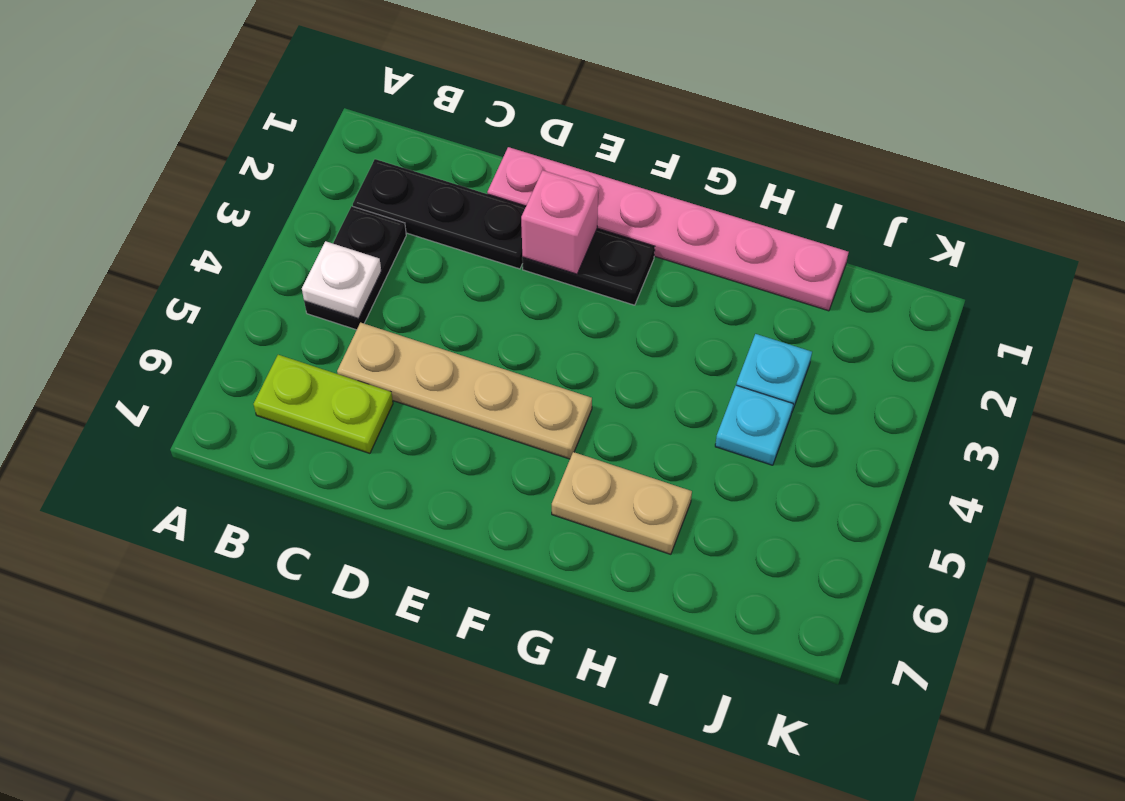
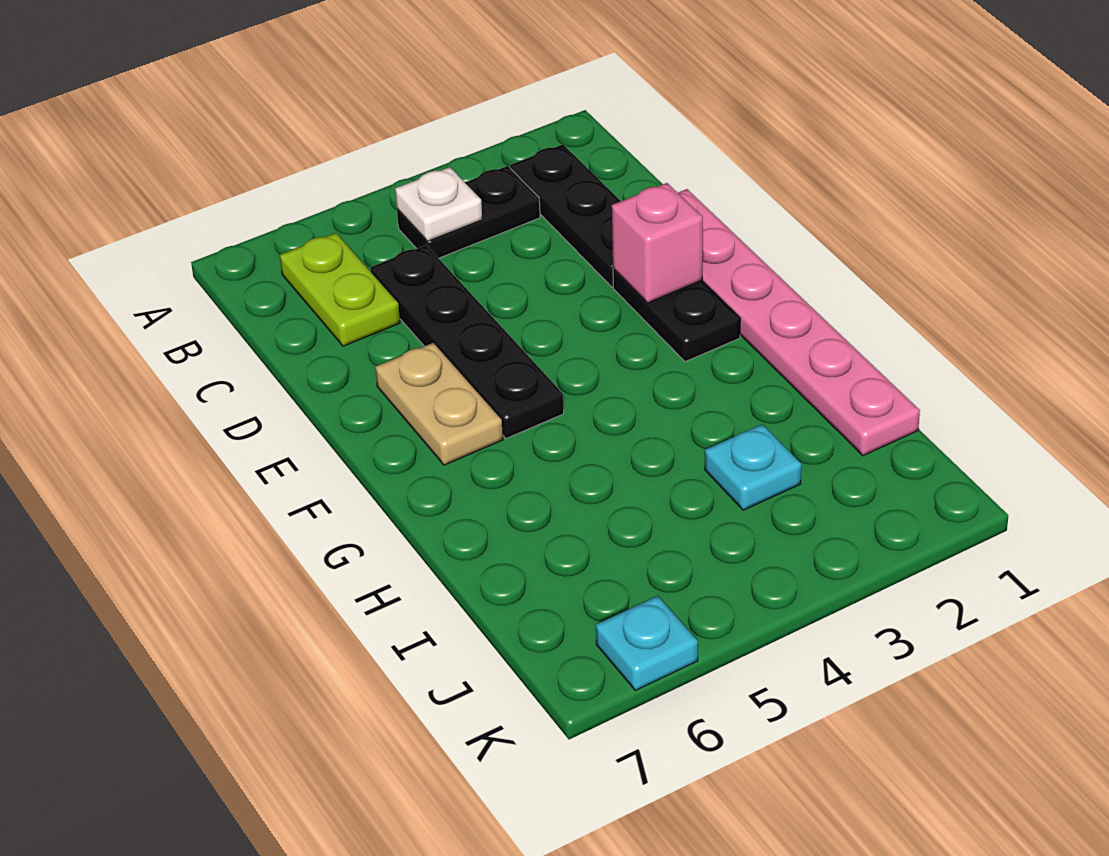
tan 1x4 plate [337,323,592,459] -> black 1x4 plate [370,245,564,438]
tan 1x2 plate [552,452,692,554] -> tan 1x2 plate moved to [375,343,503,465]
cyan 1x1 plate [715,385,793,465] -> cyan 1x1 plate moved to [596,596,698,690]

